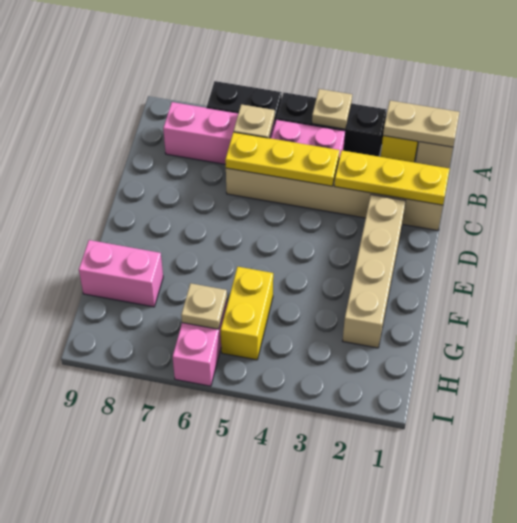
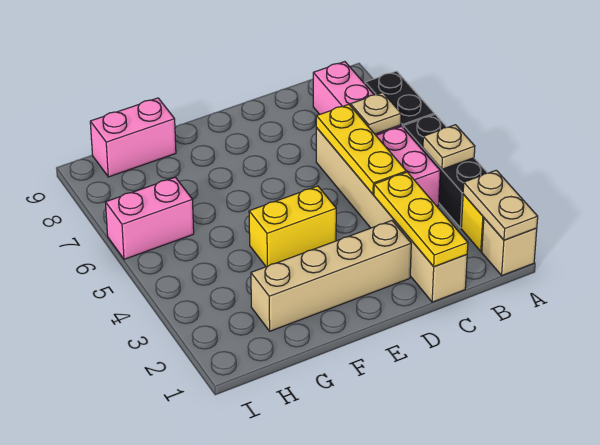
yellow 1x2 brick [221,267,273,360] -> yellow 1x2 brick moved to [249,186,336,267]
pink 1x2 brick [79,240,163,307] -> pink 1x2 brick turned to [90,98,176,177]
tan 1x1 plate [181,283,227,329] -> none

